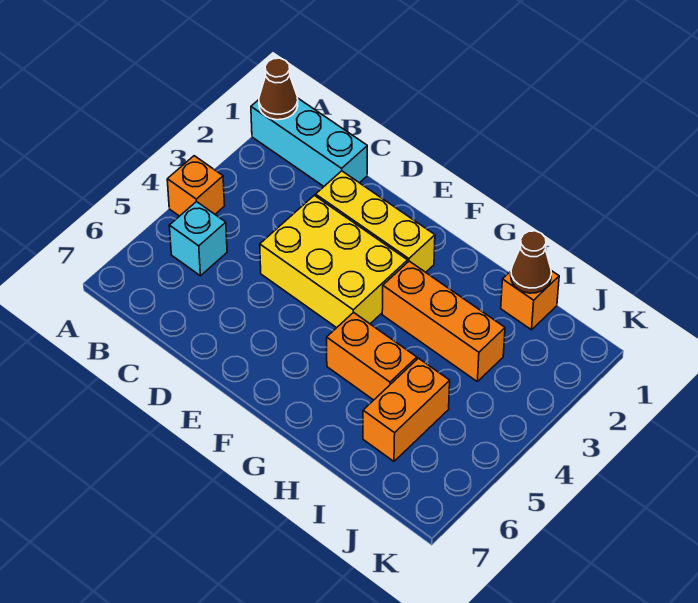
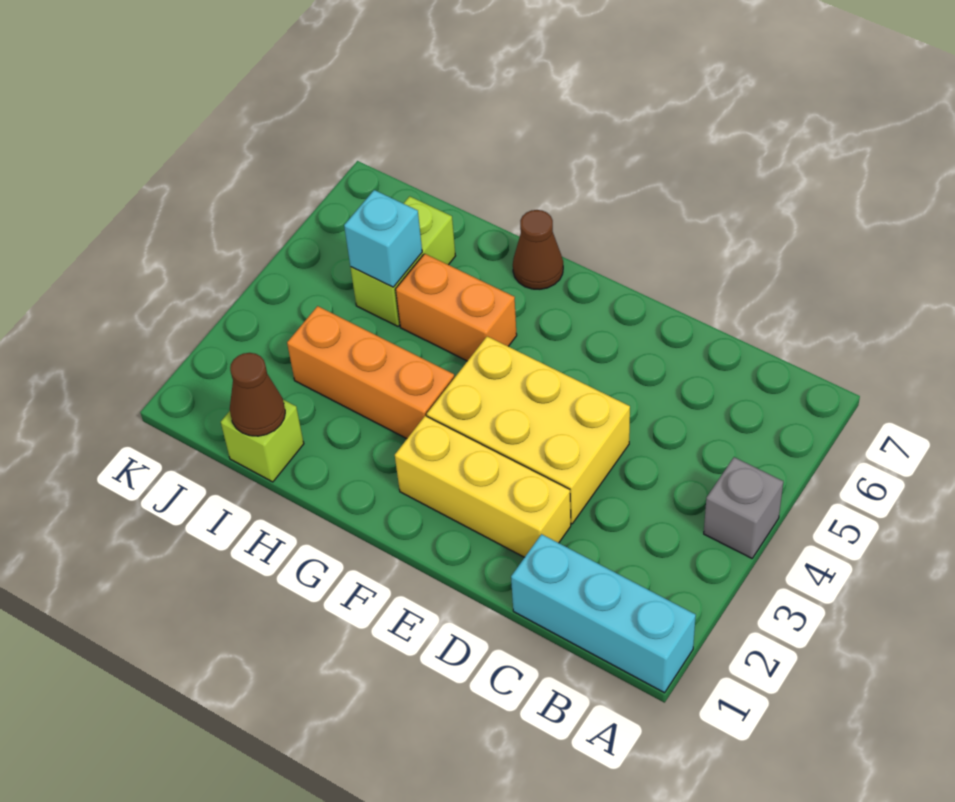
brown 1x1 cone [259,58,298,120] -> brown 1x1 cone moved to [513,210,563,289]
orange 1x1 brick [167,156,225,216] -> grey 1x1 brick [704,457,783,558]
cyan 1x1 brick [169,201,227,276] -> cyan 1x1 brick moved to [344,190,422,287]
orange 1x1 brick [501,271,559,330] -> lime 1x1 brick [221,400,304,482]
orange 1x2 brick [363,358,450,461] -> lime 1x2 brick [351,196,455,326]

